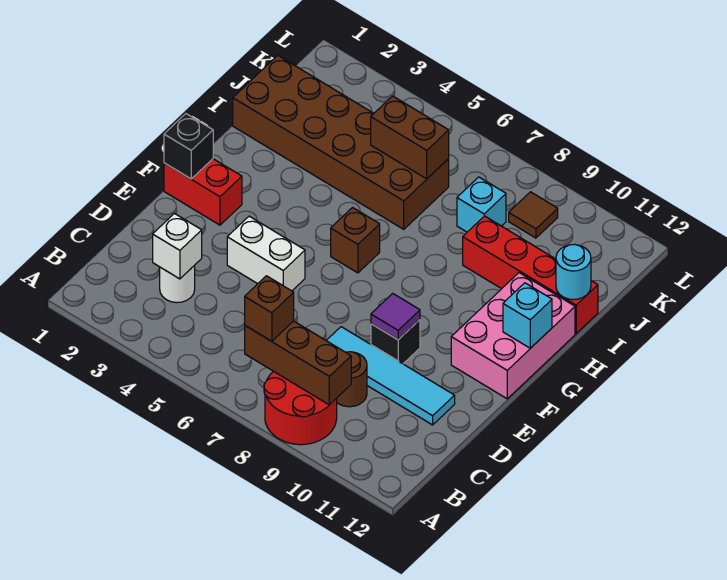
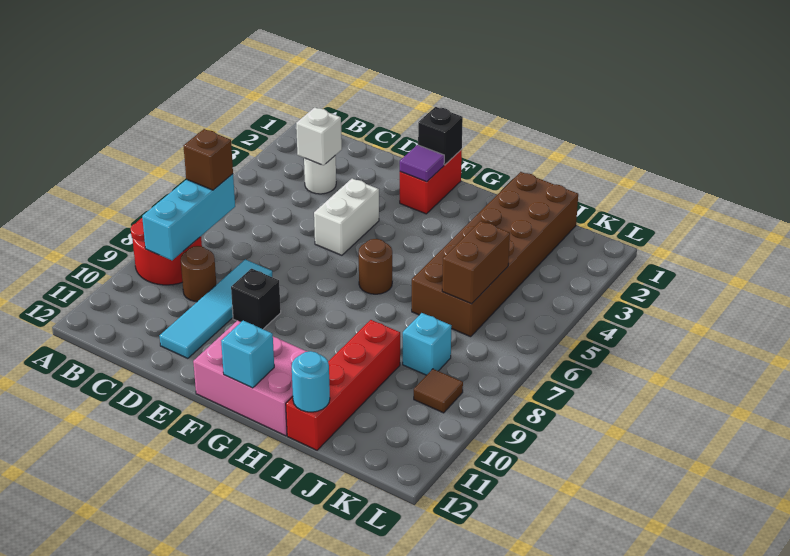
brown 1x3 brick [245,321,351,405] -> cyan 1x3 brick [142,174,235,260]
purple 1x1 tile [371,293,420,340] -> purple 1x1 tile moved to [400,145,444,182]
brown 1x1 brick [331,208,380,273] -> brown 1x1 round brick [359,239,392,294]

